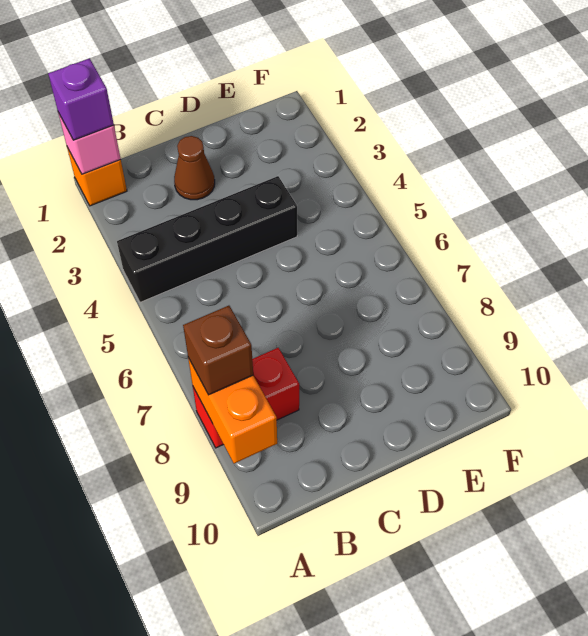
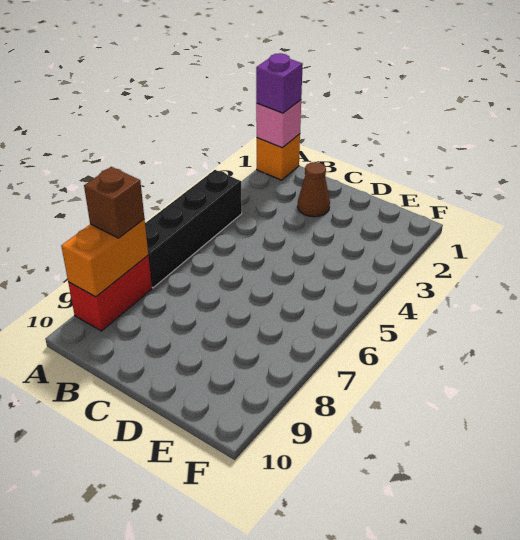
black 1x4 brick [117,176,297,302] -> black 1x4 brick turned to [145,170,242,288]
red 1x2 brick [193,348,299,448] -> red 1x2 brick turned to [68,256,152,331]

